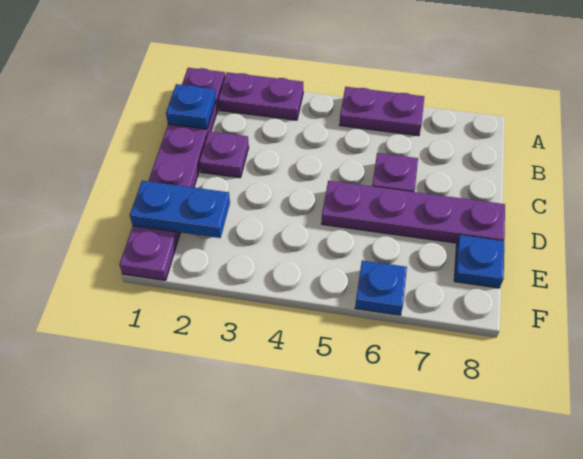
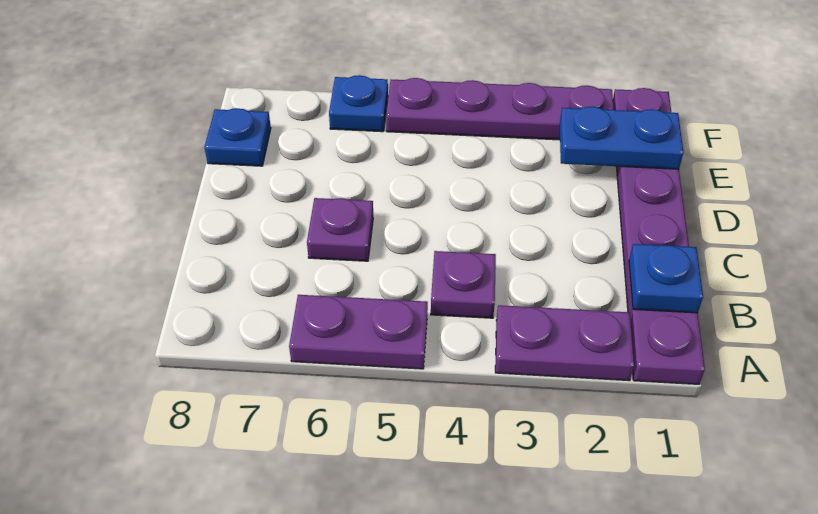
purple 1x1 plate [199,131,249,178] -> purple 1x1 plate moved to [431,251,496,318]
purple 1x4 plate [321,181,505,243] -> purple 1x4 plate moved to [386,78,614,140]

